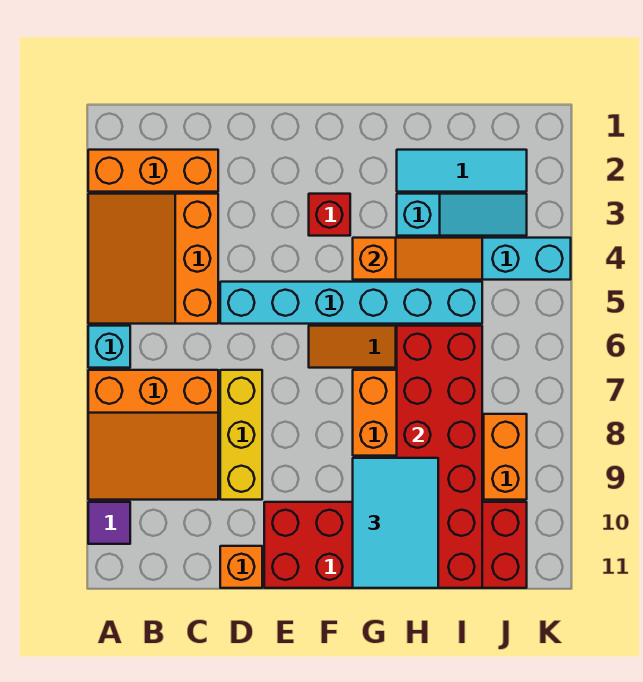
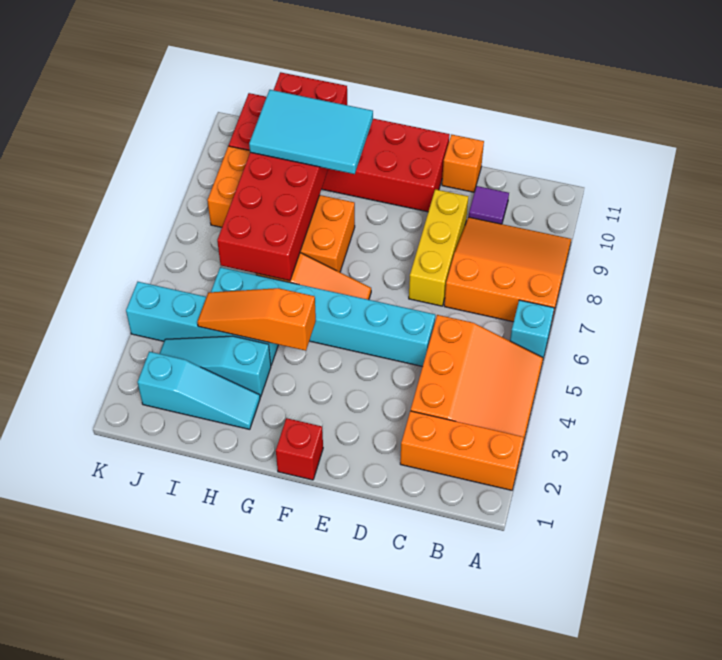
purple 1x1 tile [88,502,130,544] -> purple 1x1 tile moved to [469,186,509,224]
red 1x1 brick [309,194,350,236] -> red 1x1 brick moved to [276,418,323,480]
cyan 2x3 tile [353,458,438,588] -> cyan 2x3 tile turned to [249,90,373,174]
cyan 1x3 tile [397,150,527,192] -> cyan 1x3 slope [137,352,260,429]

